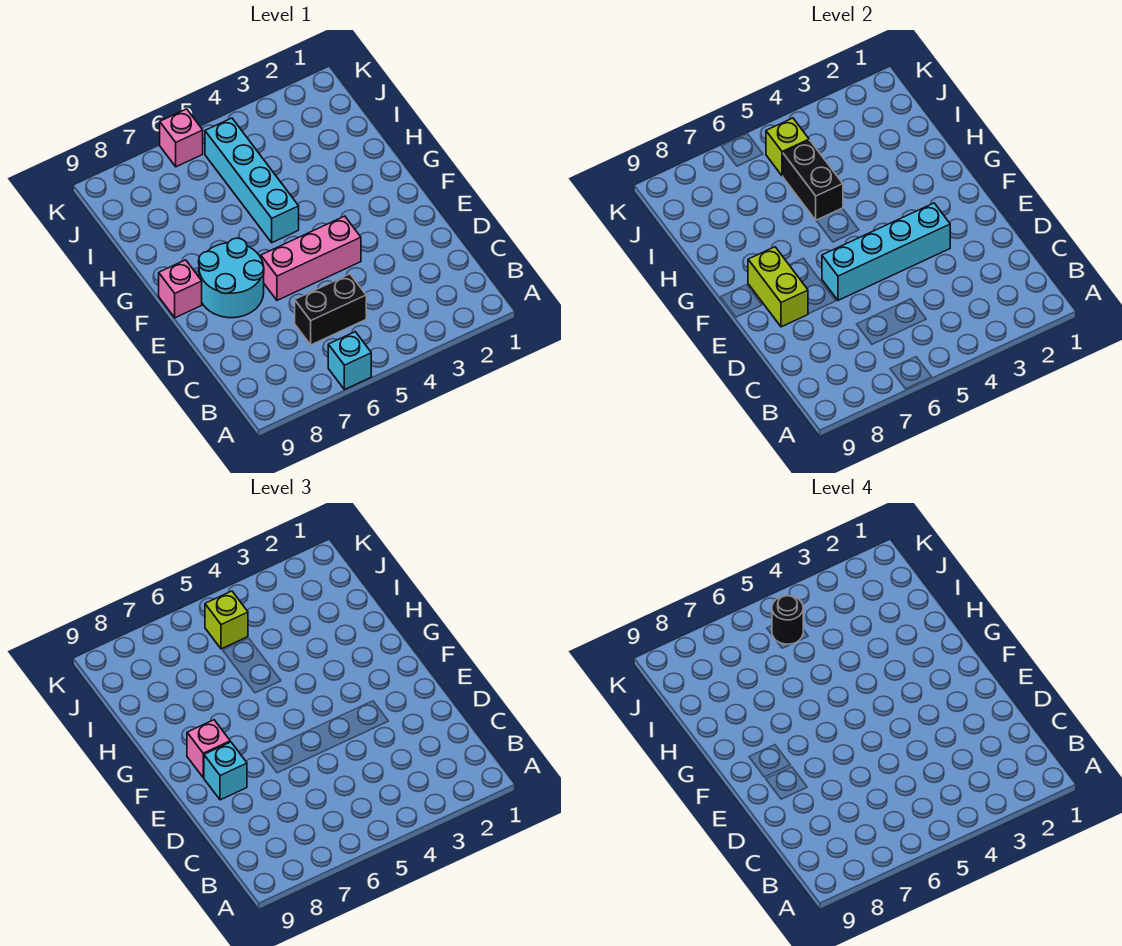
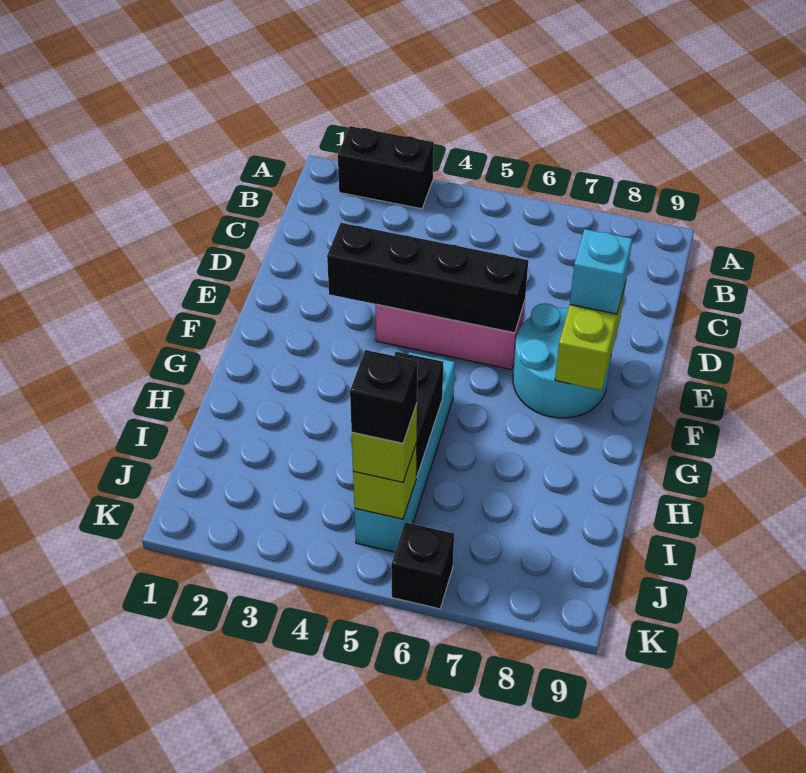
cyan 1x1 brick [328,332,371,390] -> none
black 1x2 brick [295,274,366,345] -> black 1x2 brick moved to [338,126,434,209]
cyan 1x4 brick [822,203,950,300] -> black 1x4 brick [327,223,528,333]
pink 1x1 brick [187,720,230,778] -> none
pink 1x1 brick [159,260,202,318] -> none
black 1x1 round brick [772,596,803,644] -> black 1x1 brick [350,350,417,443]
pink 1x1 brick [160,109,203,167] -> black 1x1 brick [391,522,454,609]

